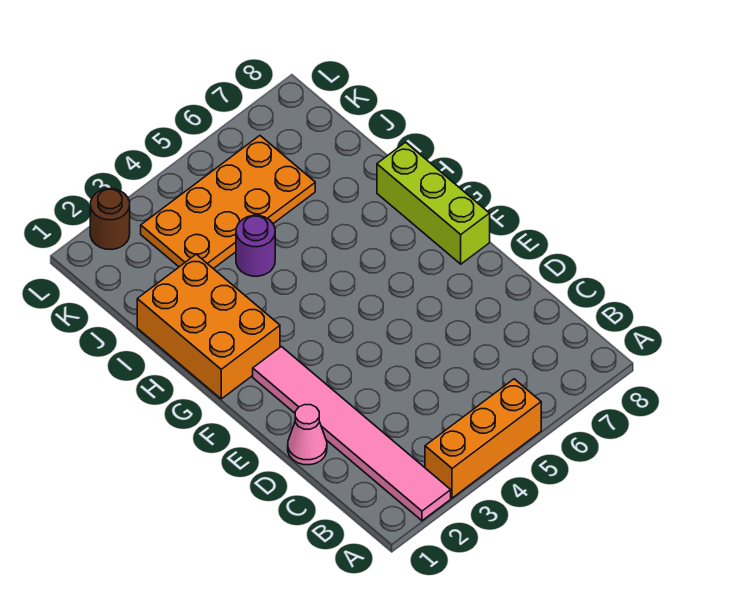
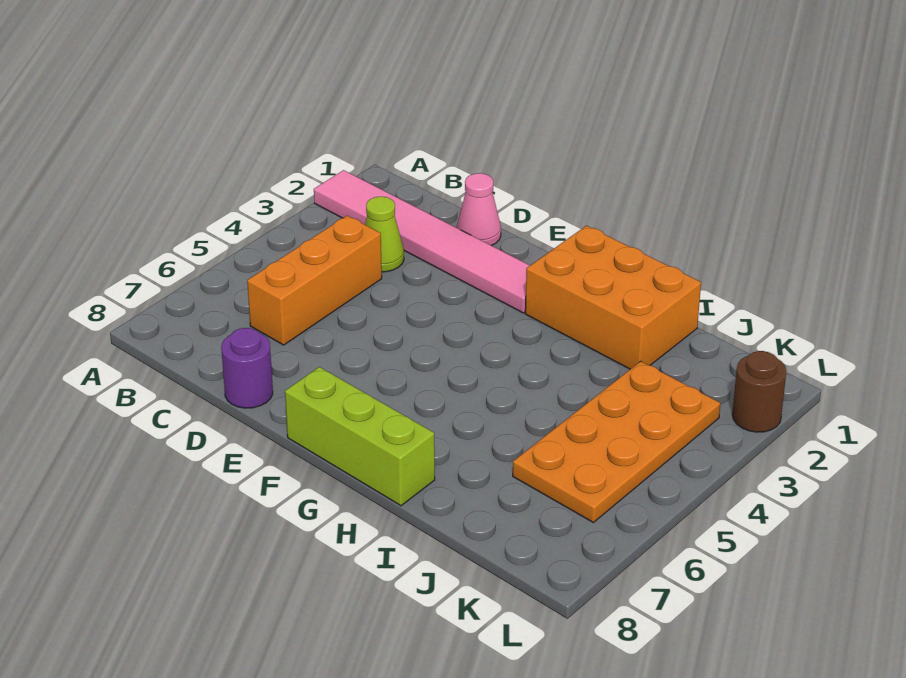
orange 1x3 brick [425,379,541,498] -> orange 1x3 brick moved to [247,216,382,345]
none -> lime 1x1 cone [365,197,404,272]
purple 1x1 round brick [236,215,275,276] -> purple 1x1 round brick moved to [221,328,273,408]

